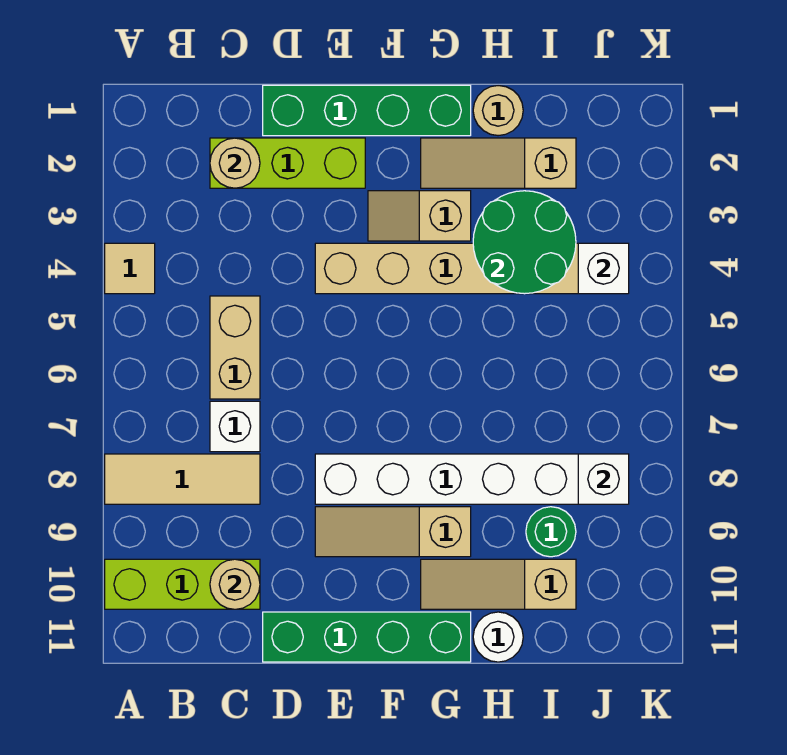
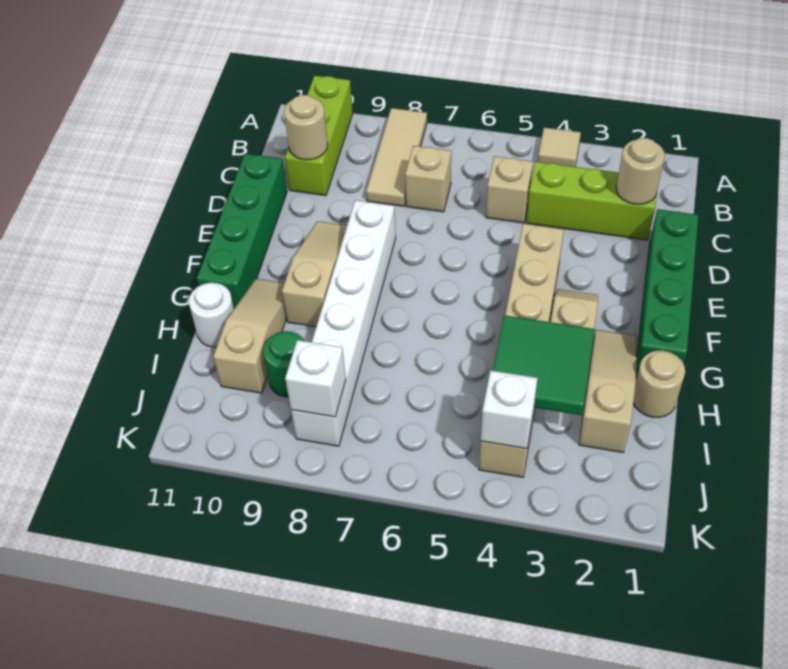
lime 1x3 brick [210,138,365,188] -> lime 1x3 brick turned to [526,162,657,240]
tan 1x2 brick [210,296,260,399] -> tan 1x1 brick [486,156,533,223]
white 1x1 brick [210,401,260,452] -> tan 1x1 brick [405,146,451,212]
green 2x2 round brick [473,191,576,294] -> green 2x2 tile [493,315,595,415]

